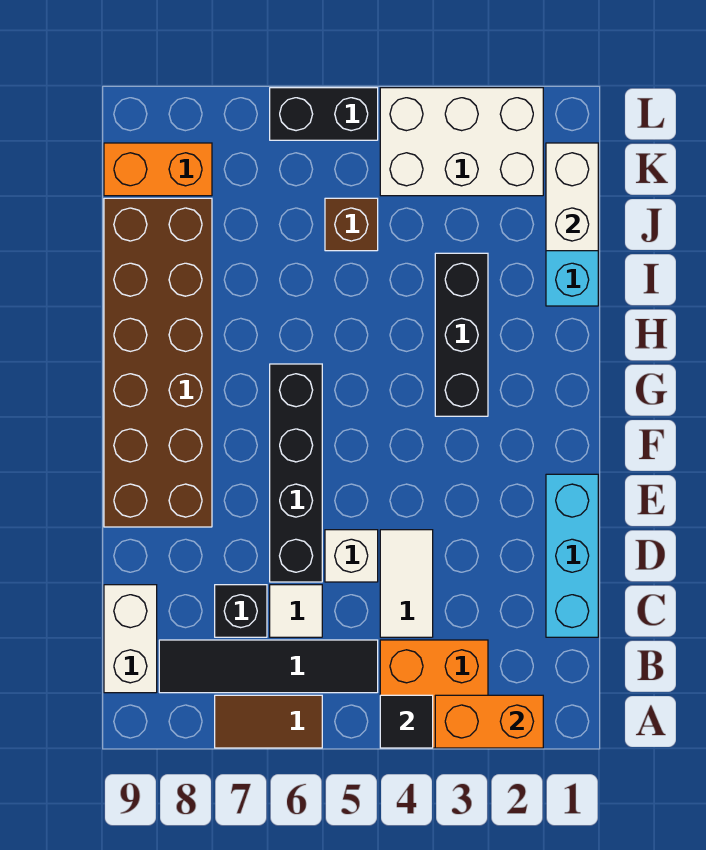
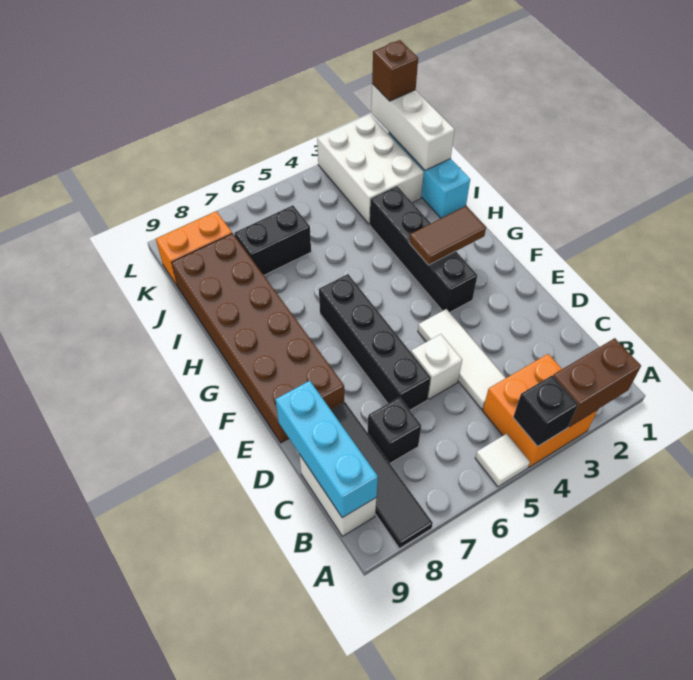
orange 1x2 brick [435,695,543,748] -> brown 1x2 brick [553,338,641,427]
black 1x1 tile [380,695,433,748] -> black 1x1 brick [513,376,578,447]
brown 1x2 tile [215,695,322,748] -> brown 1x2 tile moved to [409,206,486,265]
black 1x4 tile [159,640,378,693] -> black 1x4 tile turned to [331,402,433,548]
cyan 1x3 brick [546,474,598,637] -> cyan 1x3 brick moved to [276,381,378,518]
white 1x2 tile [380,530,433,637] -> white 1x3 tile [418,309,505,409]
white 1x1 tile [270,585,322,637] -> white 1x1 tile moved to [475,434,530,487]
black 1x3 brick [435,253,488,416] -> black 1x4 brick [370,186,477,312]
white 1x2 brick [546,143,598,251] -> white 1x3 brick [371,84,455,171]
brown 1x1 brick [325,198,378,251] -> brown 1x1 brick moved to [372,40,418,101]
white 2x3 brick [380,88,543,196] -> white 2x3 brick turned to [317,114,424,224]
black 1x2 brick [270,88,378,140] -> black 1x2 brick moved to [234,205,311,275]

